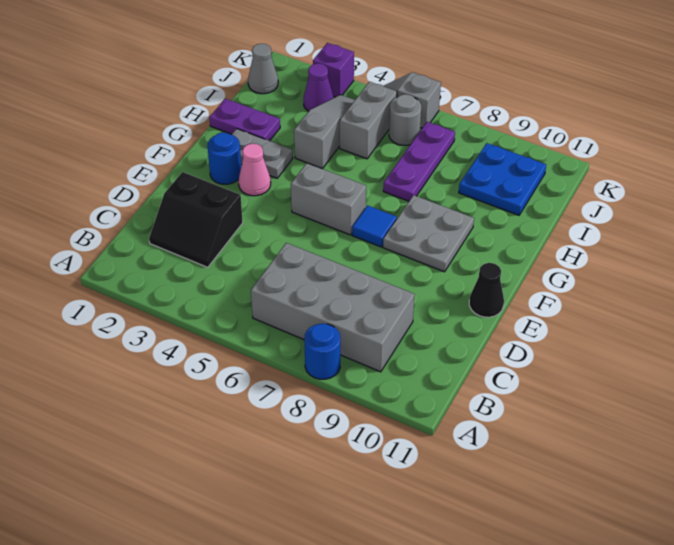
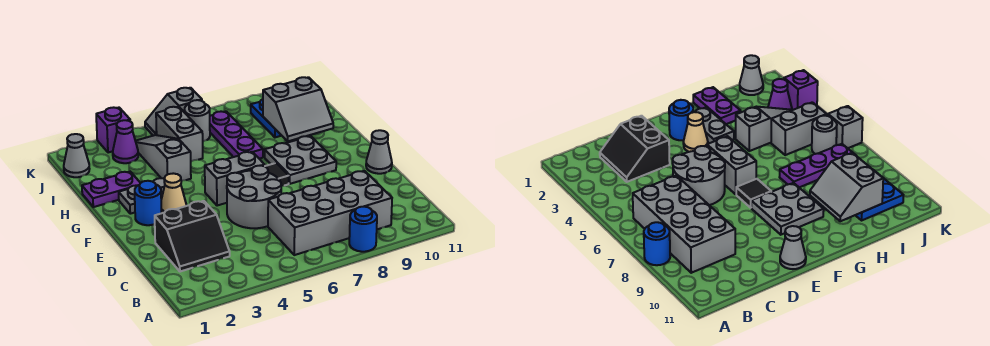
none -> grey 2x2 round brick [227,166,281,228]
black 1x1 cone [469,263,504,317] -> grey 1x1 cone [366,130,392,174]
pink 1x1 cone [239,144,271,196] -> tan 1x1 cone [161,173,186,213]
blue 1x1 tile [352,206,397,247] -> black 1x1 tile [265,163,289,186]
none -> grey 2x2 slope [263,77,333,141]

